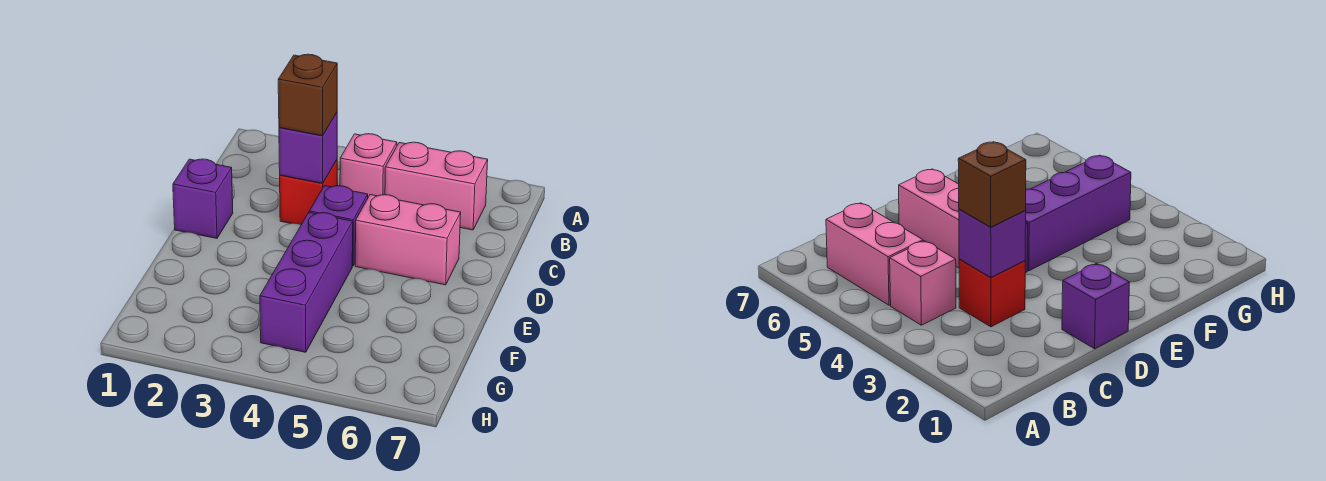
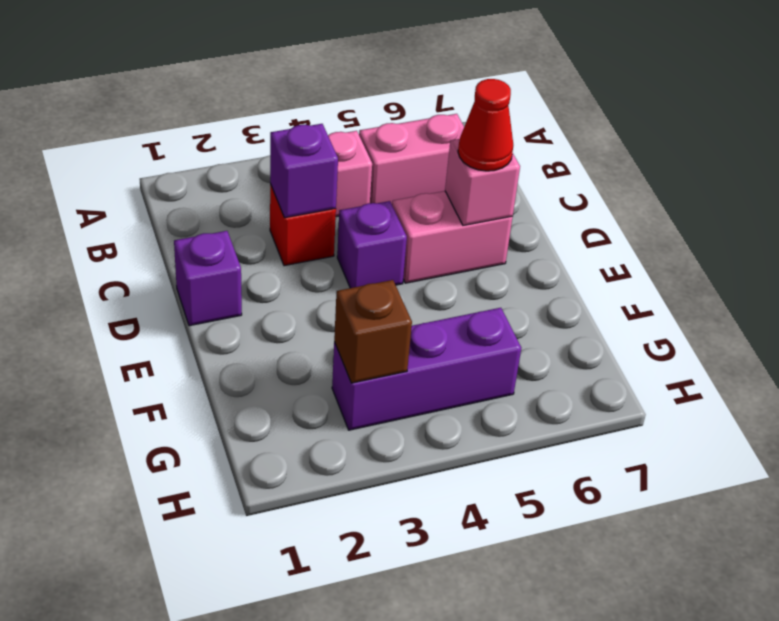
brown 1x1 brick [278,54,337,136] -> brown 1x1 brick moved to [334,280,412,383]
none -> pink 1x1 brick [445,139,520,225]
none -> red 1x1 cone [458,79,513,171]
purple 1x3 brick [260,213,353,352] -> purple 1x3 brick turned to [332,308,521,430]

